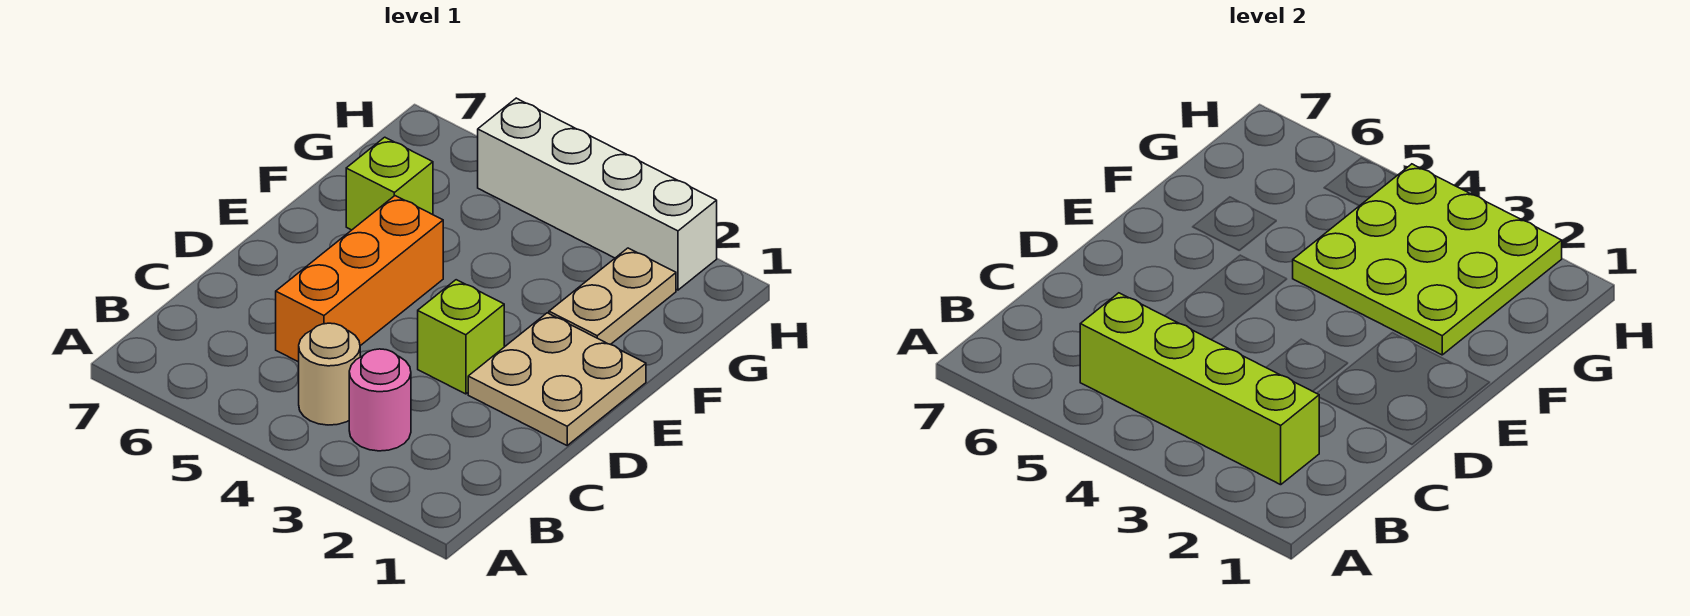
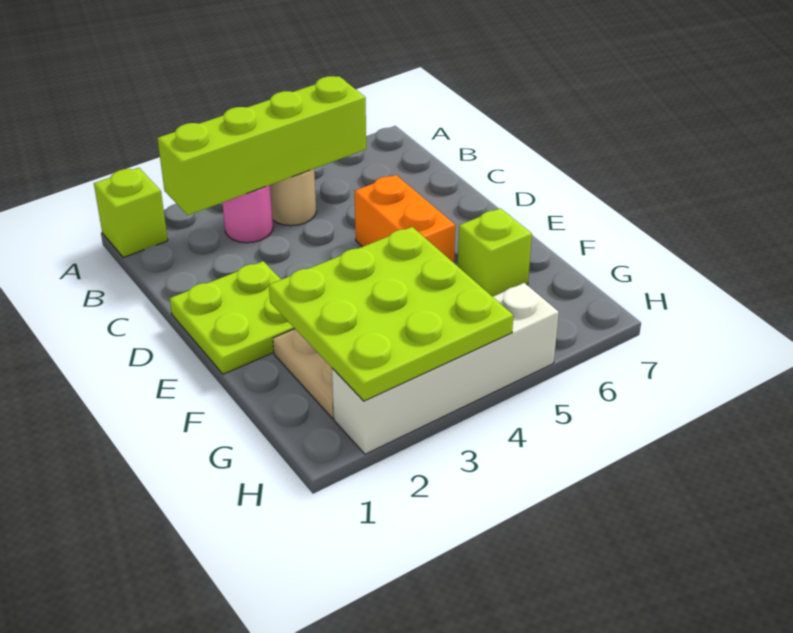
orange 1x3 brick [276,196,443,362] -> orange 1x2 brick [355,175,455,263]
tan 2x2 plate [468,313,646,445] -> lime 2x2 plate [170,261,295,374]
lime 1x1 brick [418,280,504,394] -> lime 1x1 brick moved to [94,168,168,257]

